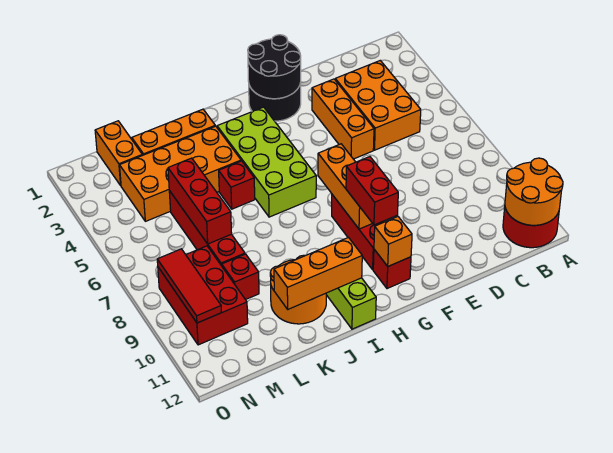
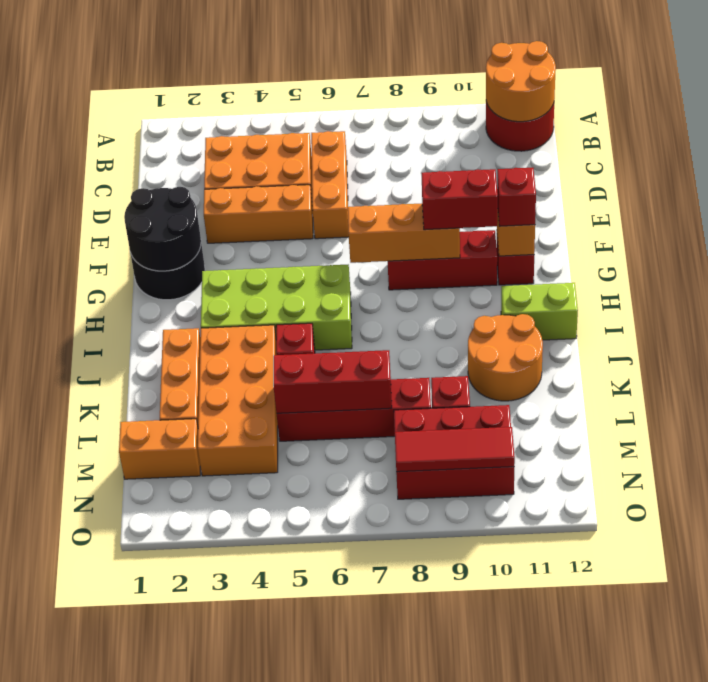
none -> red 1x1 brick [497,168,536,226]
orange 1x3 brick [274,238,362,309] -> orange 1x3 brick moved to [311,131,349,239]

